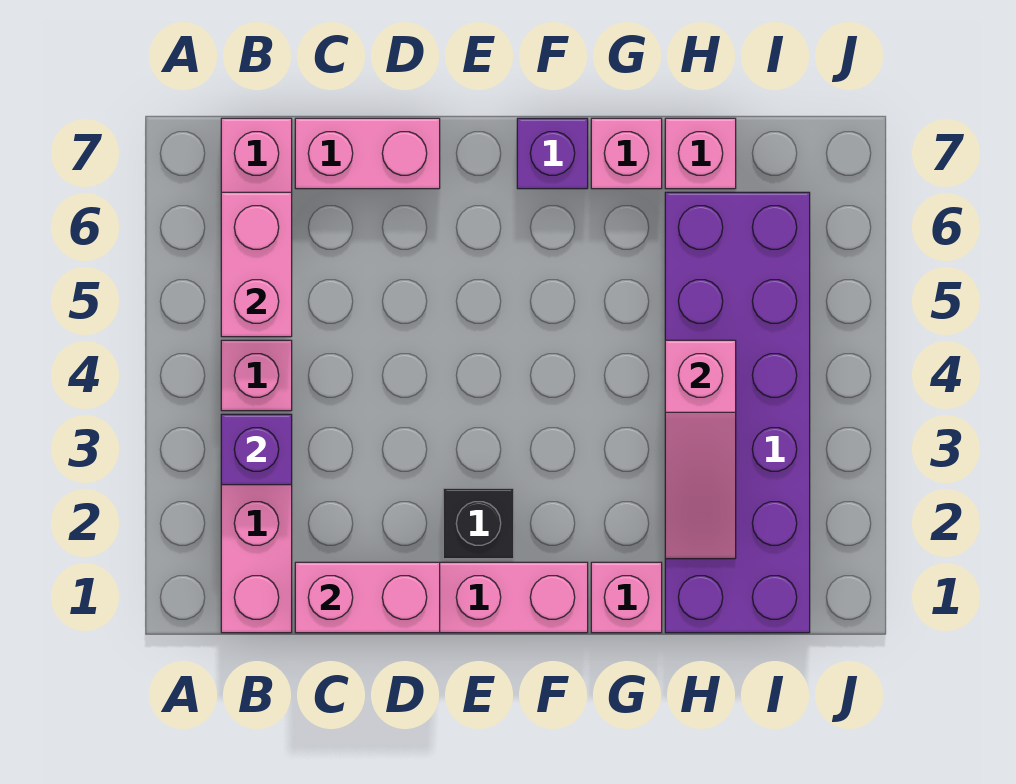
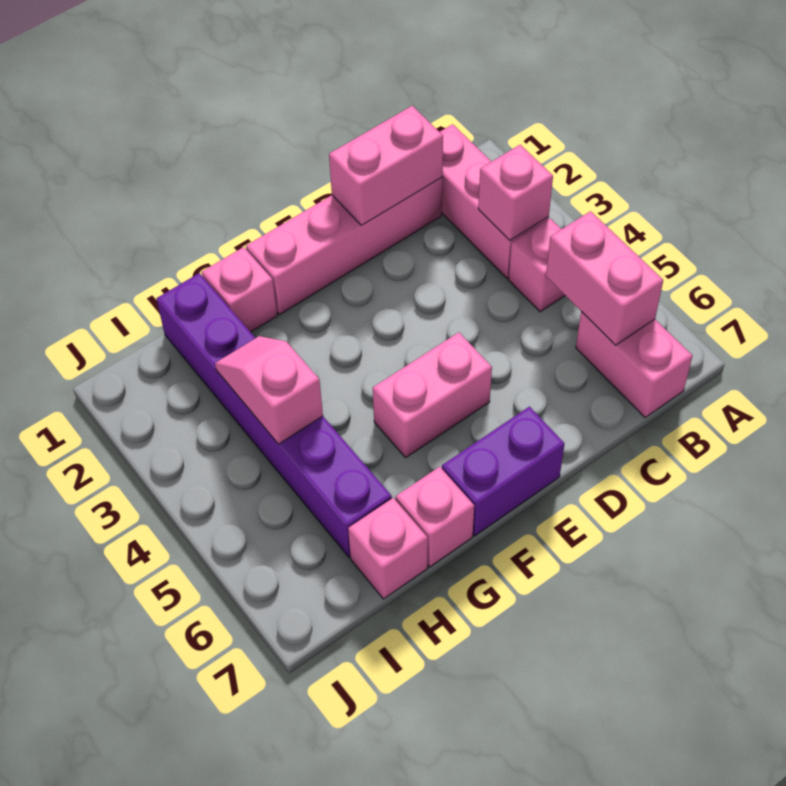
purple 1x1 brick [221,414,292,485] -> pink 1x1 brick [478,145,553,240]
pink 1x2 brick [295,118,440,189] -> pink 1x2 brick moved to [373,332,492,457]
black 1x1 brick [443,488,514,559] -> none
purple 1x1 brick [517,118,588,189] -> purple 1x2 brick [442,407,564,536]
purple 2x6 brick [665,192,810,633] -> purple 1x6 brick [156,273,392,557]
pink 1x3 slope [665,340,736,559] -> pink 1x2 slope [215,336,323,444]

